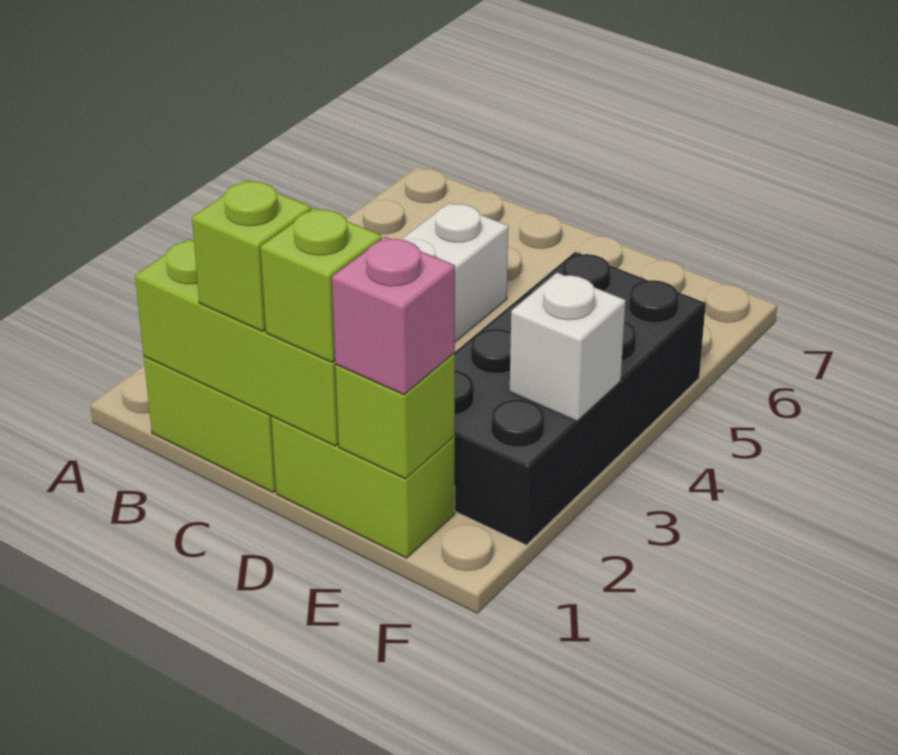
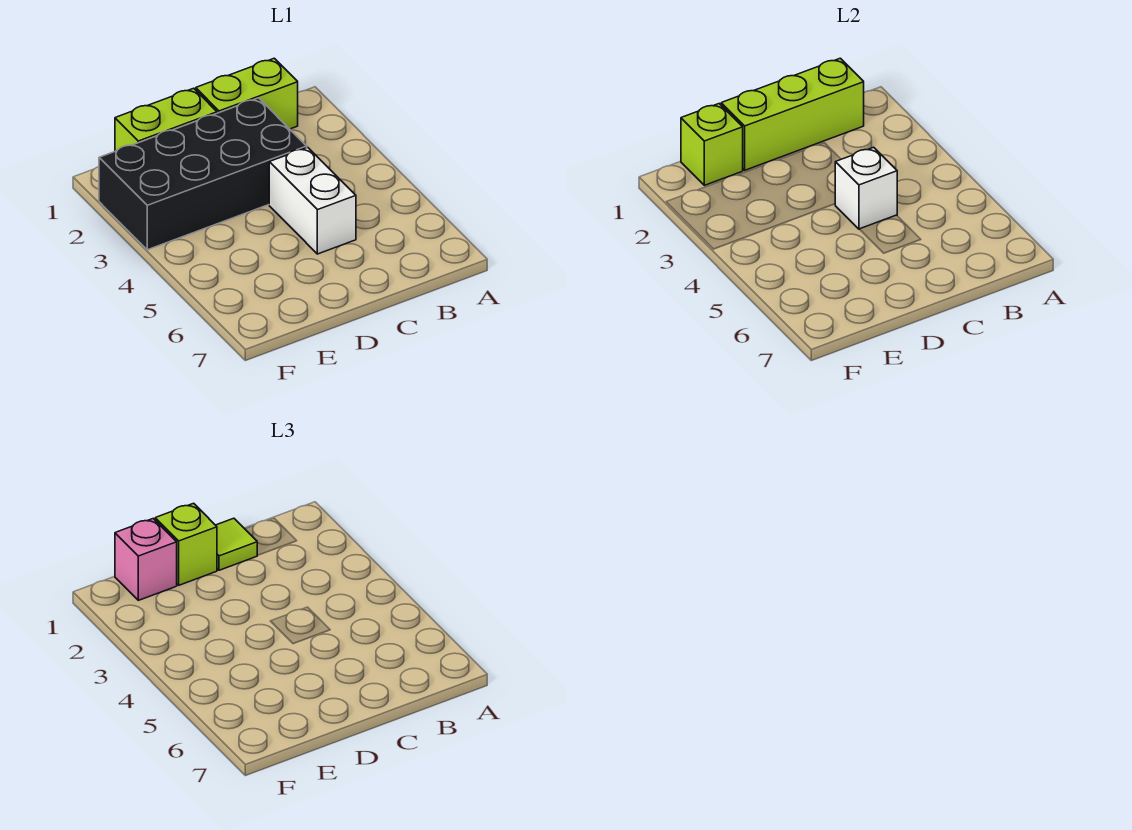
lime 1x1 brick [192,180,311,331] -> lime 1x1 tile [216,518,257,570]
black 2x4 brick [454,252,706,545] -> black 2x4 brick turned to [99,98,307,250]
white 1x1 brick [510,273,625,421] -> white 1x1 brick moved to [835,147,897,229]

